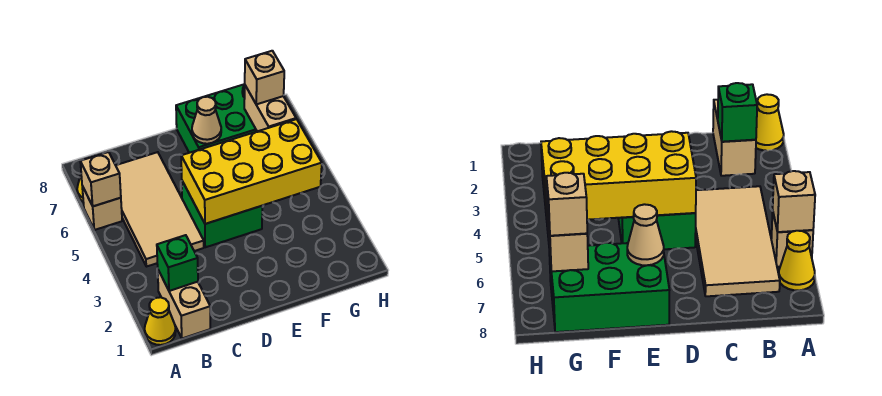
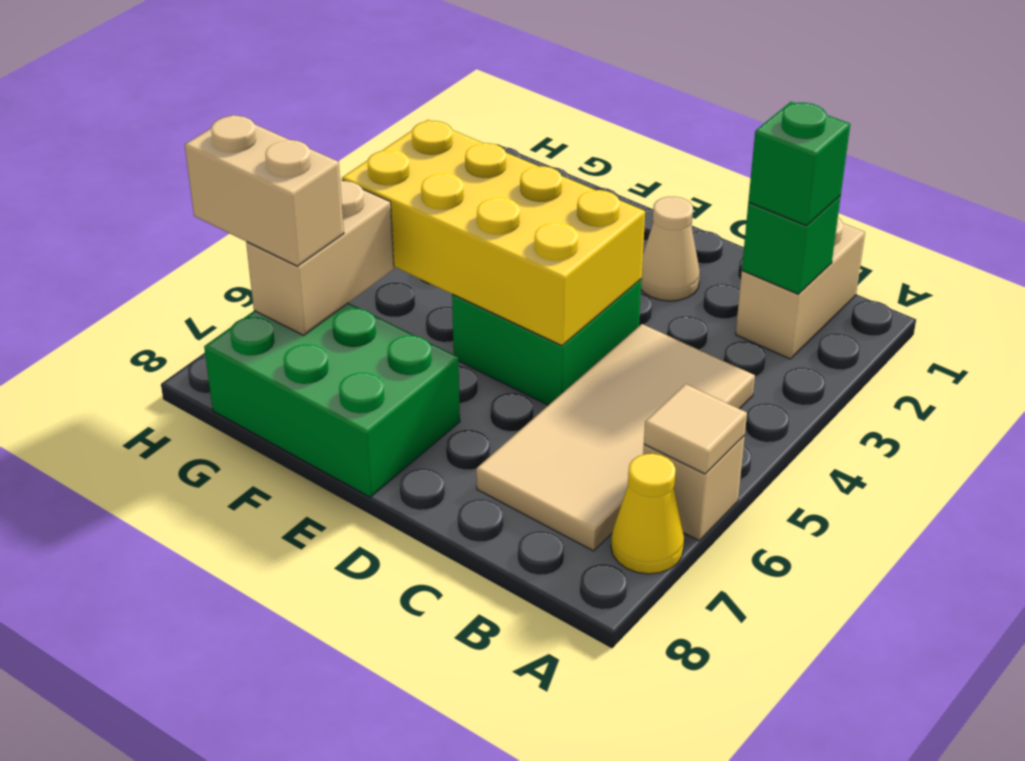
yellow 1x1 cone [145,297,176,345] -> none
tan 1x1 brick [80,152,121,206] -> tan 1x1 tile [644,384,747,474]
none -> green 1x1 brick [748,102,850,226]
tan 1x1 cone [192,97,221,144] -> tan 1x1 cone moved to [641,197,700,301]
tan 1x1 brick [245,51,284,104] -> tan 1x2 brick [185,115,344,266]

